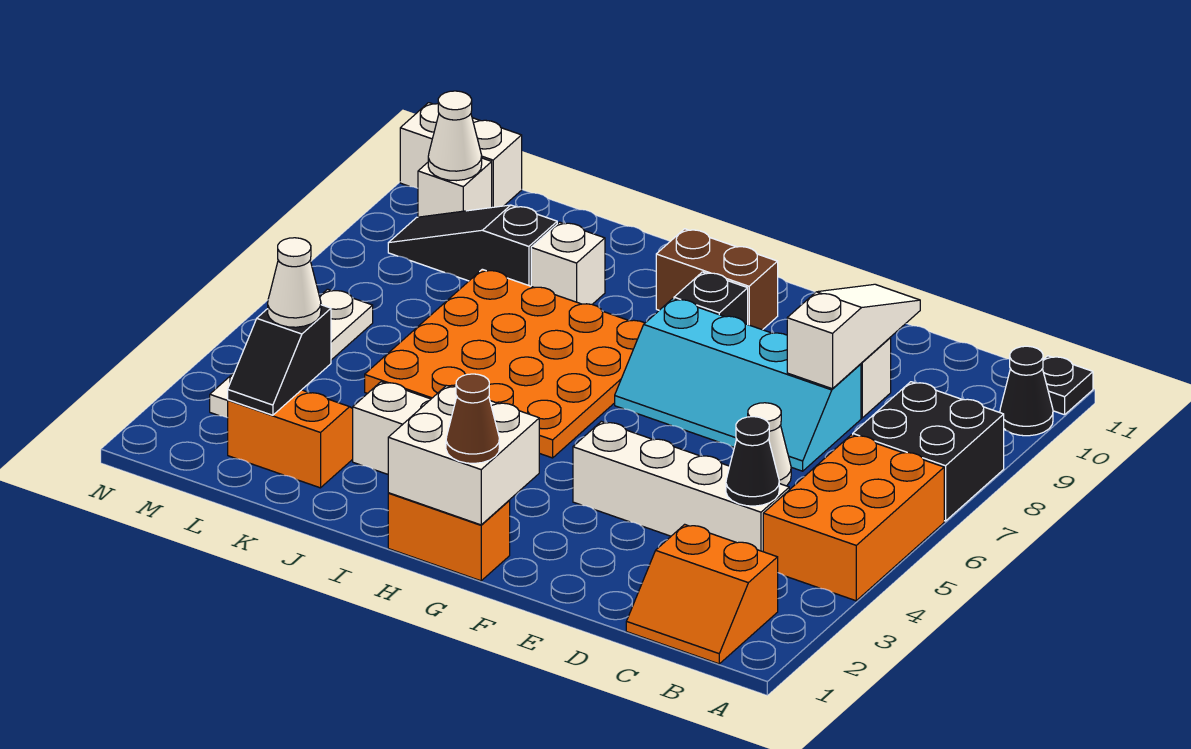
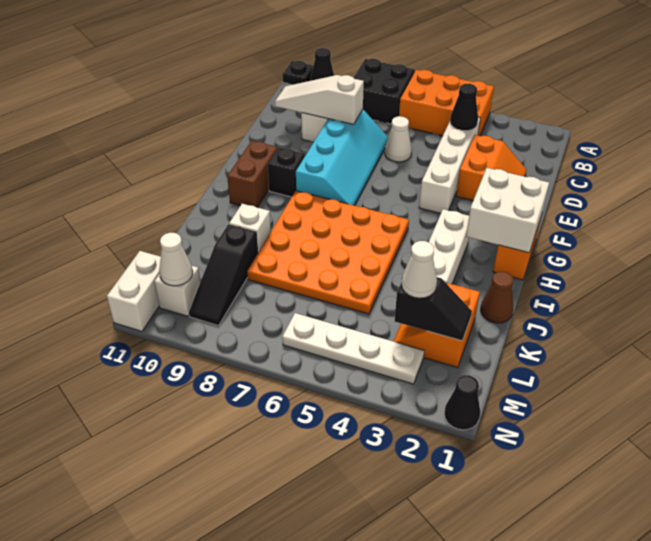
orange 2x2 slope [626,524,778,664] -> orange 2x2 slope moved to [456,135,527,200]
brown 1x1 cone [446,374,499,463] -> brown 1x1 cone moved to [481,272,513,323]
none -> black 1x1 cone [444,375,480,430]

